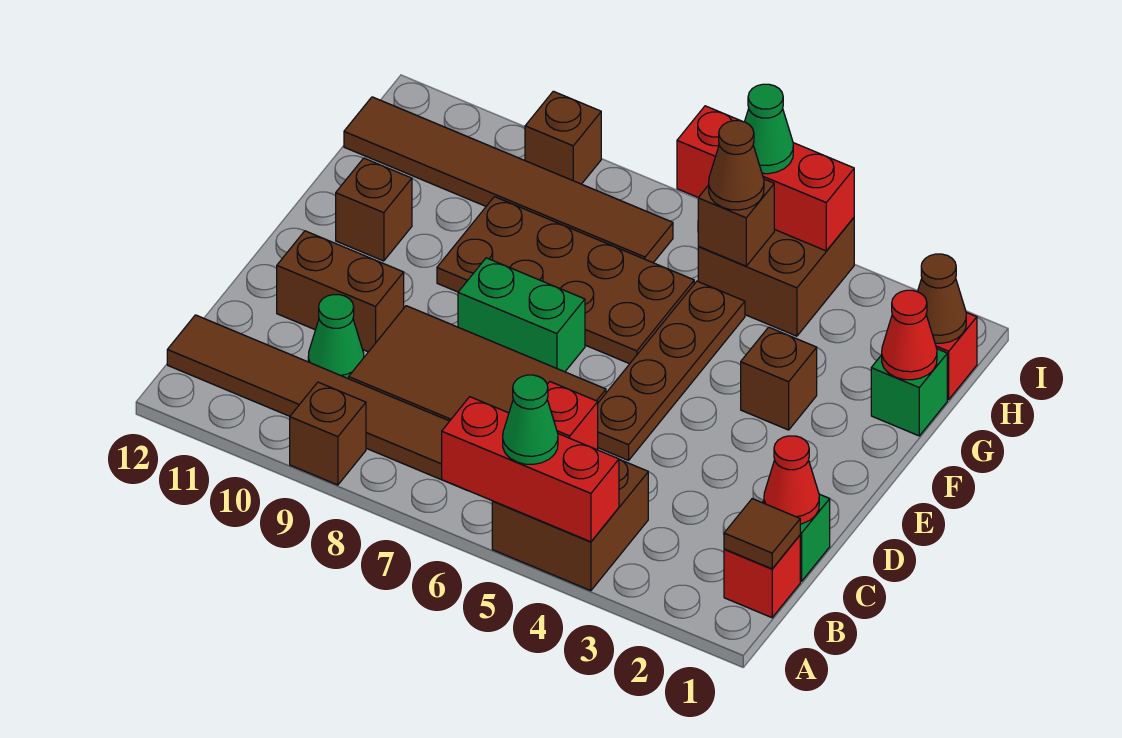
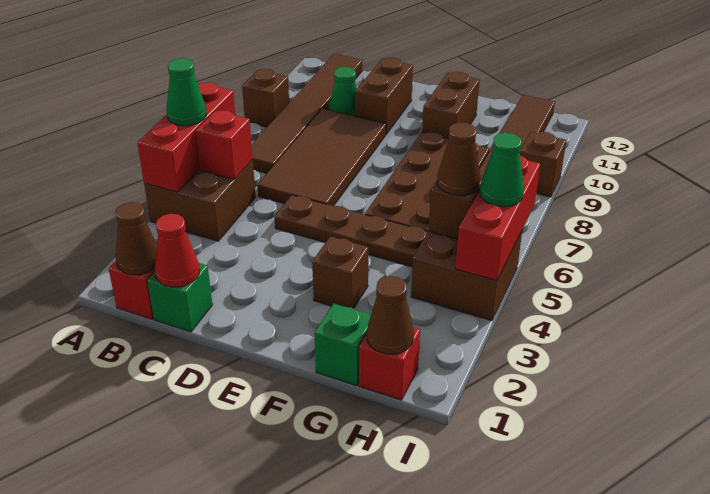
brown 1x1 tile [724,499,800,569] -> brown 1x1 cone [116,202,157,275]
green 1x2 brick [458,258,585,372] -> none
brown 1x1 brick [336,158,412,261] -> brown 1x2 brick [422,72,480,138]
red 1x1 cone [882,290,937,380] -> none

